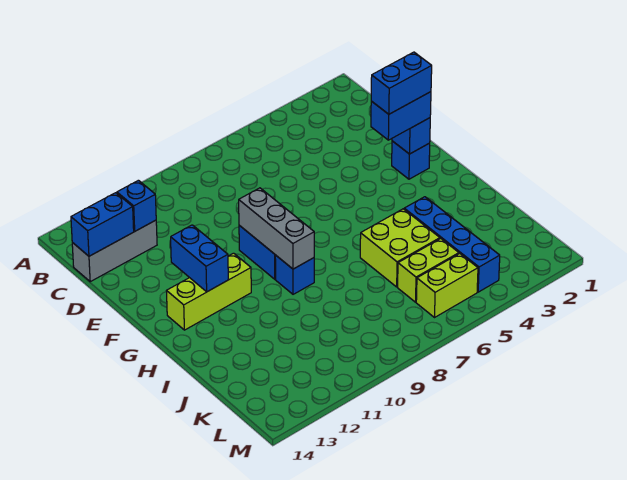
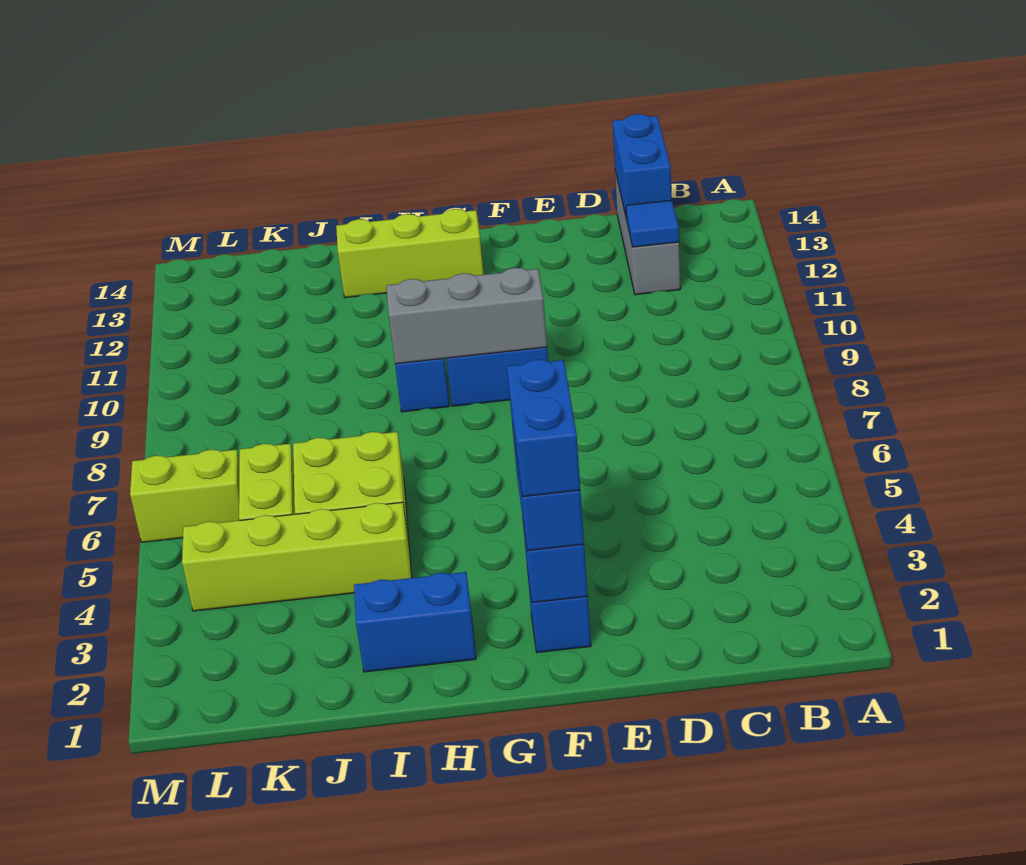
blue 1x1 brick [117,180,156,231] -> blue 1x1 tile [626,200,679,247]
blue 1x2 brick [171,225,228,292] -> blue 1x2 brick moved to [354,572,476,672]
lime 1x3 brick [167,253,251,330] -> lime 1x3 brick turned to [336,209,484,298]
blue 1x4 brick [404,197,500,292] -> lime 1x4 brick [182,502,412,611]
lime 1x2 brick [416,254,478,317] -> lime 1x2 brick turned to [130,449,239,542]

